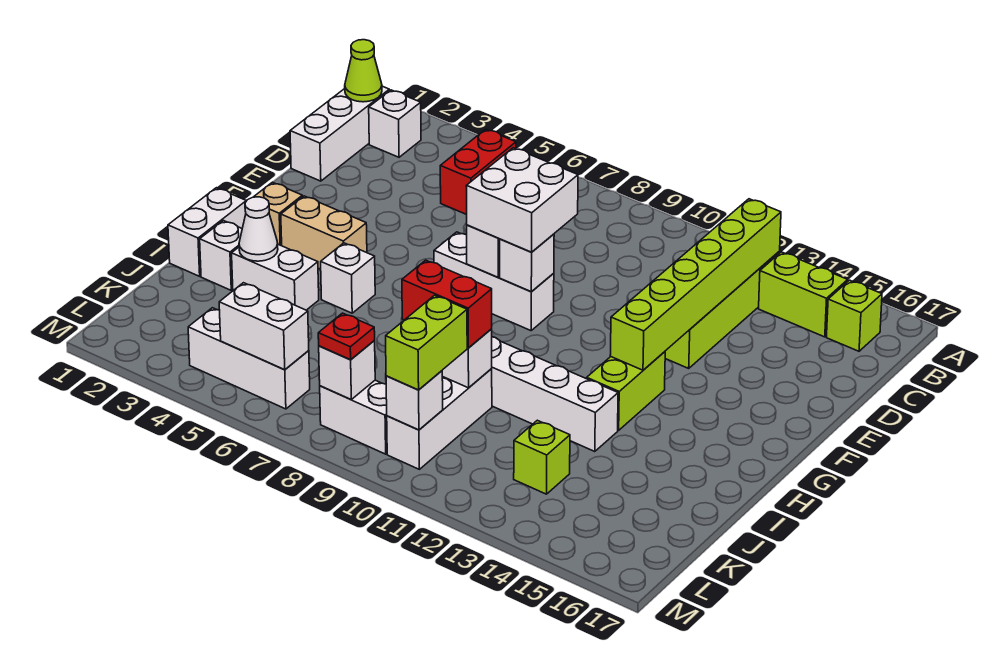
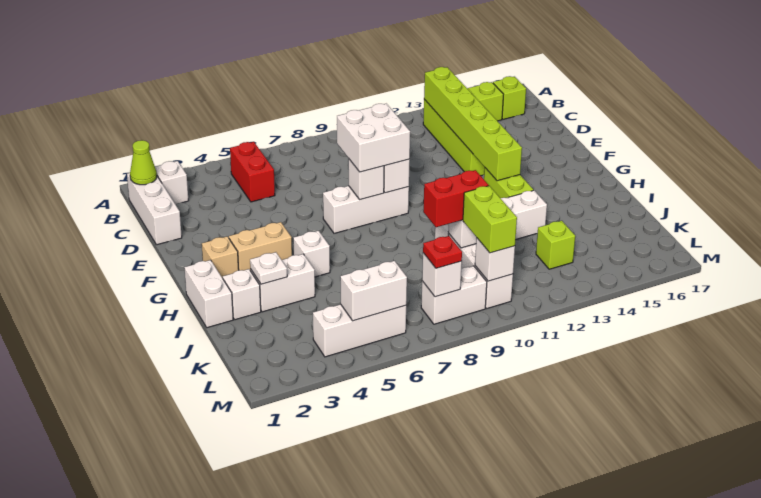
white 1x1 cone [239,197,278,261] -> white 1x1 plate [250,252,287,284]

